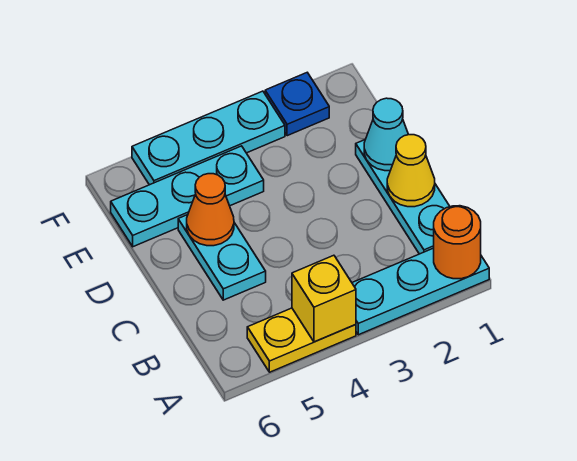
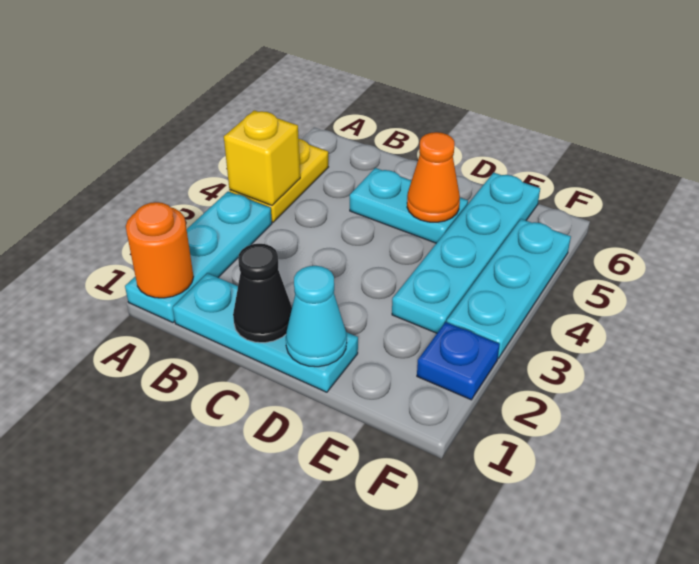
yellow 1x1 cone [387,135,435,207] -> black 1x1 cone [233,244,292,343]
cyan 1x3 plate [111,146,264,247] -> cyan 1x4 plate [392,173,540,333]

